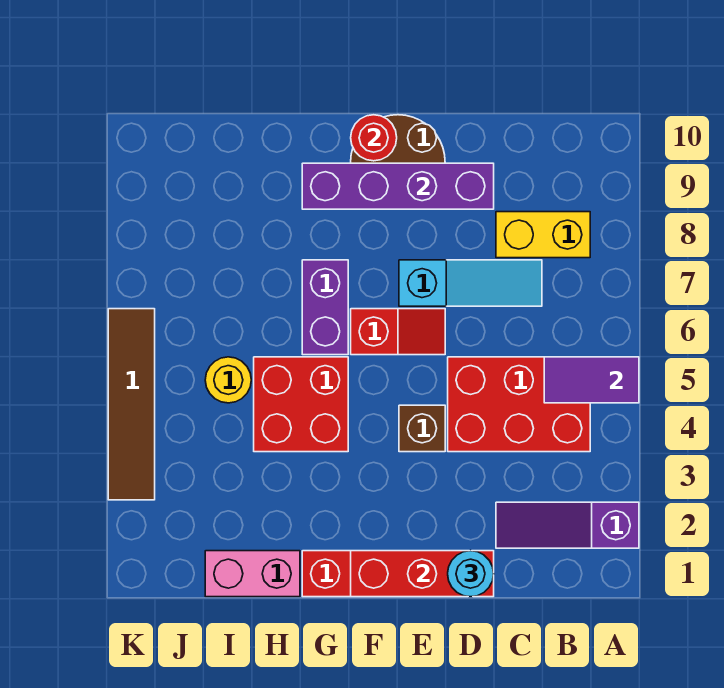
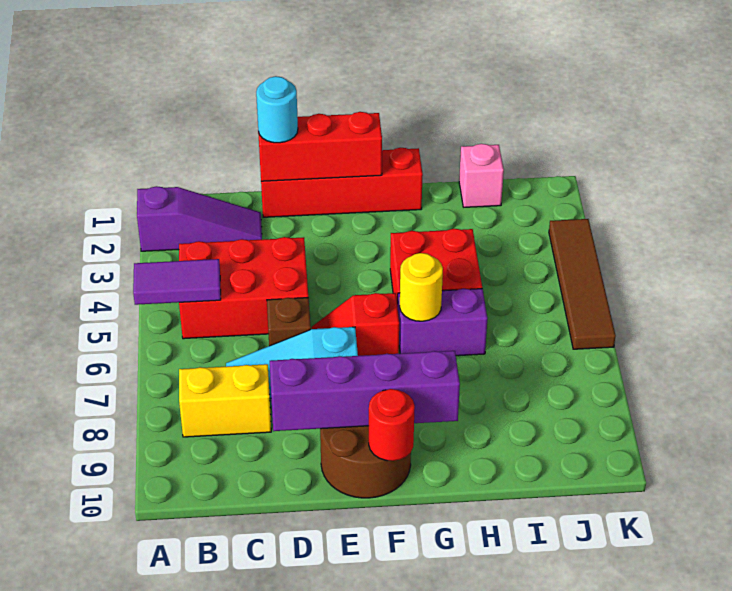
brown 1x1 brick [399,405,445,452] -> brown 1x1 brick moved to [267,298,311,346]
purple 1x2 brick [302,260,348,355] -> purple 1x2 brick turned to [398,289,487,356]
pink 1x2 brick [205,551,300,597] -> pink 1x1 brick [459,144,504,207]
yellow 1x1 round brick [205,357,251,403] -> yellow 1x1 round brick moved to [400,253,443,321]

